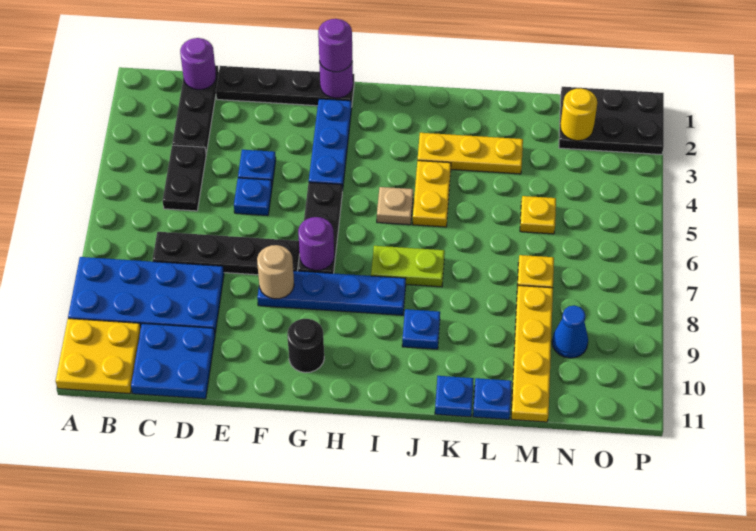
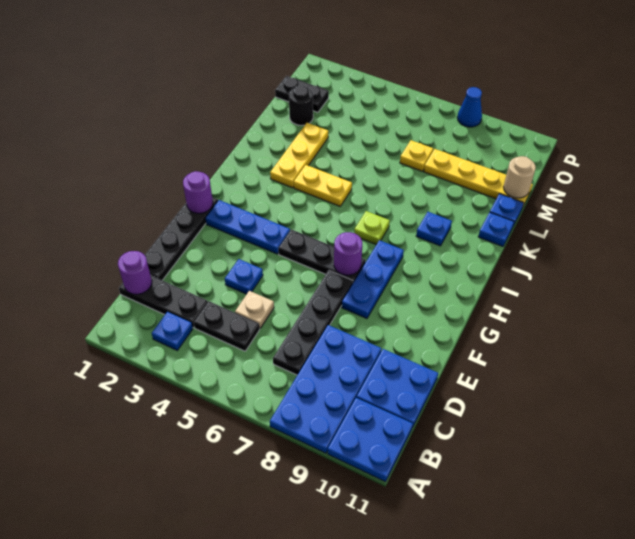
yellow 2x2 plate [56,319,141,394] -> blue 2x2 plate [328,398,413,482]
blue 1x1 plate [234,178,272,216] -> blue 1x1 plate moved to [152,312,193,350]
blue 1x4 plate [257,271,406,315] -> blue 1x3 plate [342,240,404,318]
tan 1x1 round brick [257,245,294,299] -> tan 1x1 round brick moved to [504,156,536,198]
purple 1x1 round brick [318,19,352,72] -> none
black 1x1 round brick [287,319,324,373] -> black 1x1 round brick moved to [289,85,313,125]
tan 1x1 plate [377,187,413,225] -> tan 1x1 plate moved to [235,291,274,328]
lime 1x2 plate [371,246,445,287] -> lime 1x1 plate [354,211,390,245]
yellow 1x1 plate [520,196,556,234] -> none
black 2x3 plate [559,87,664,155] -> black 1x2 plate [275,76,329,112]
yellow 1x1 round brick [560,88,597,141] -> none
blue 1x1 cone [552,305,588,358] -> blue 1x1 cone moved to [457,87,482,127]

